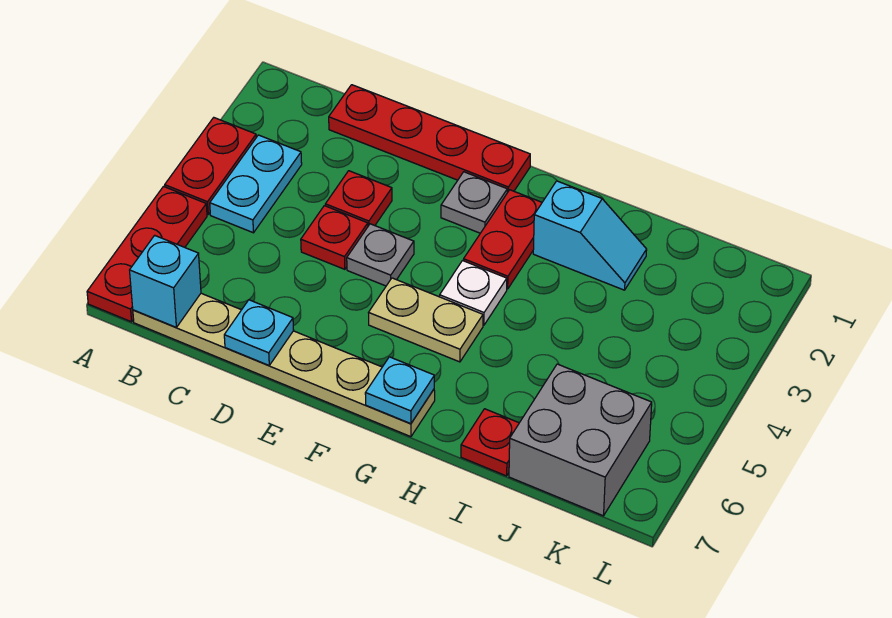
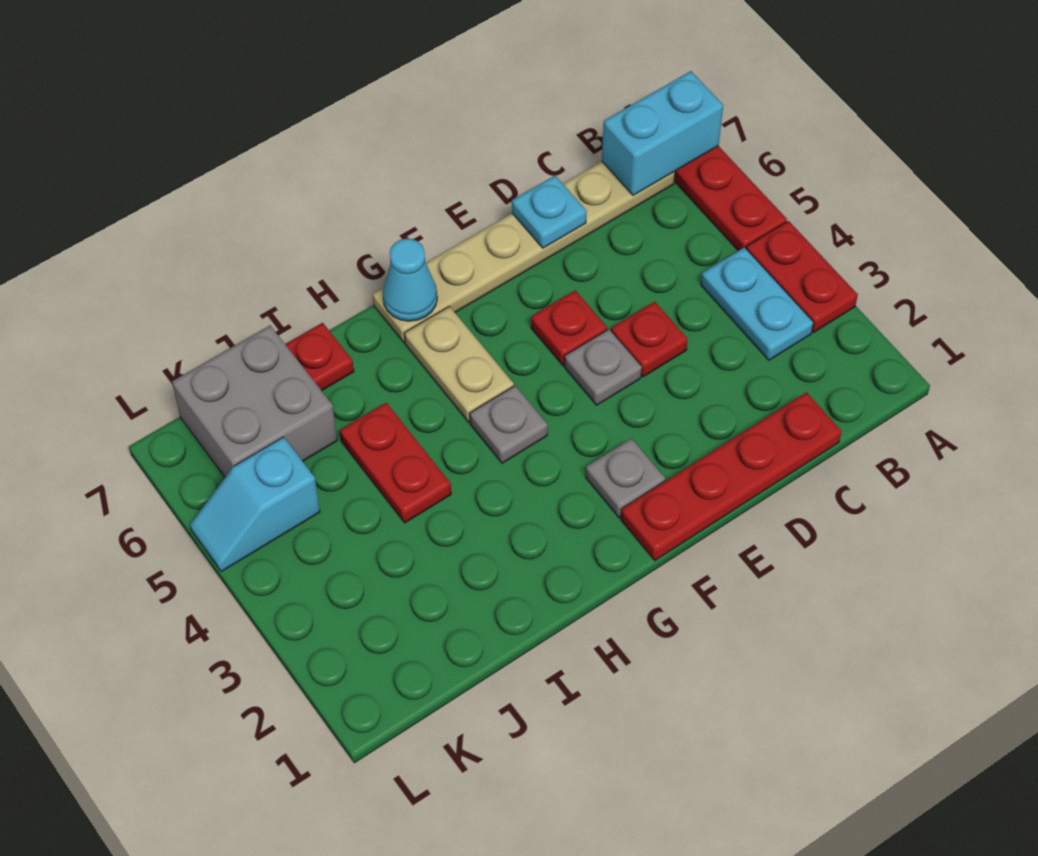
cyan 1x1 brick [130,235,201,327] -> cyan 1x2 brick [602,71,723,195]
red 1x1 plate [325,171,392,226] -> red 1x1 plate moved to [531,290,607,365]
tan 1x2 plate [369,278,483,362] -> tan 1x2 plate turned to [405,306,514,422]
red 1x2 plate [464,190,542,289] -> red 1x2 plate moved to [340,403,451,523]
white 1x1 plate [440,261,507,325] -> grey 1x1 plate [470,386,548,463]
cyan 1x1 plate [365,357,434,424] -> cyan 1x1 cone [383,239,437,321]
cyan 1x2 slope [533,181,647,290] -> cyan 1x2 slope moved to [190,437,320,572]

